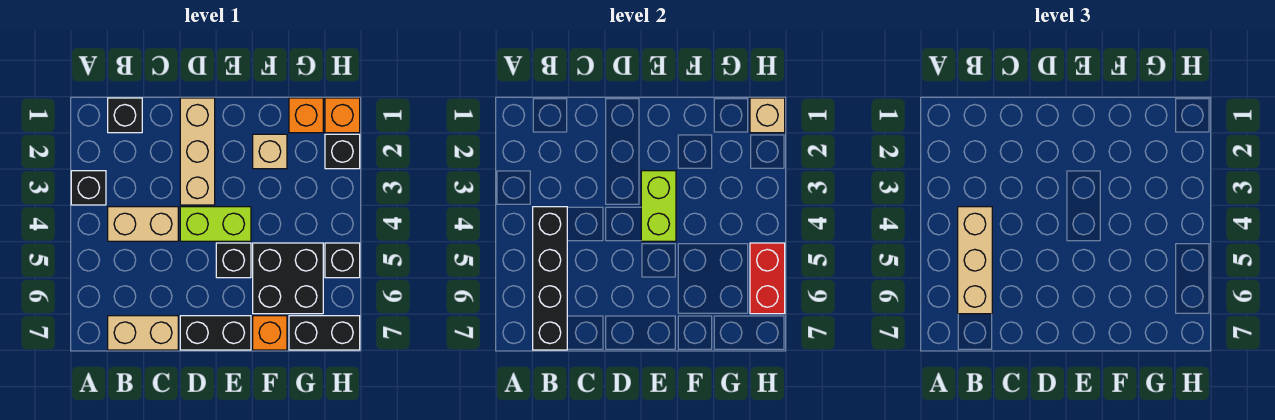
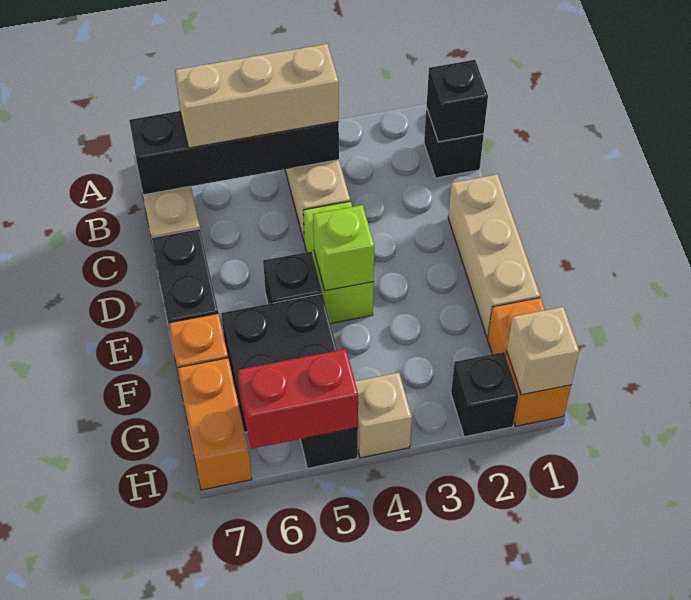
black 1x1 brick [71,171,106,205] -> black 1x1 brick moved to [427,60,488,142]
tan 1x3 brick [180,98,215,205] -> tan 1x3 brick turned to [448,174,540,338]
lime 1x2 brick [641,171,676,241] -> lime 1x1 brick [313,205,374,291]
tan 1x1 brick [253,134,287,169] -> tan 1x1 brick moved to [355,373,412,458]
black 1x2 brick [289,316,360,350] -> orange 1x2 brick [177,358,252,490]

